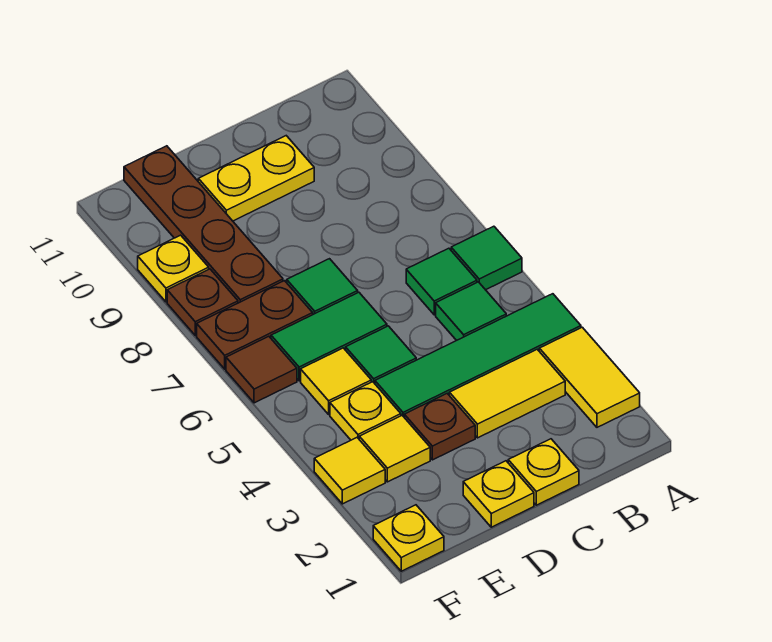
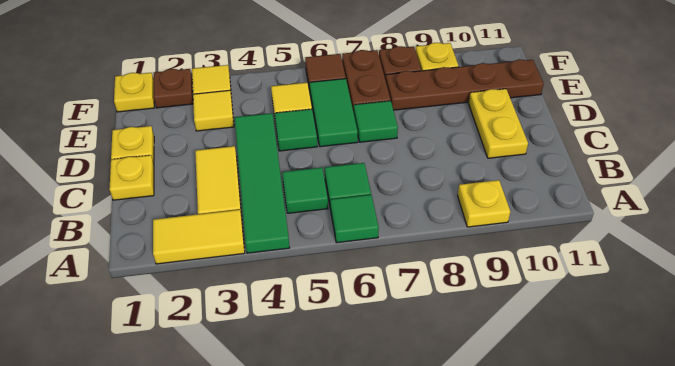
brown 1x1 plate [404,394,475,460] -> brown 1x1 plate moved to [154,69,193,108]
yellow 1x1 plate [330,382,401,440] -> yellow 1x1 plate moved to [458,180,510,227]

